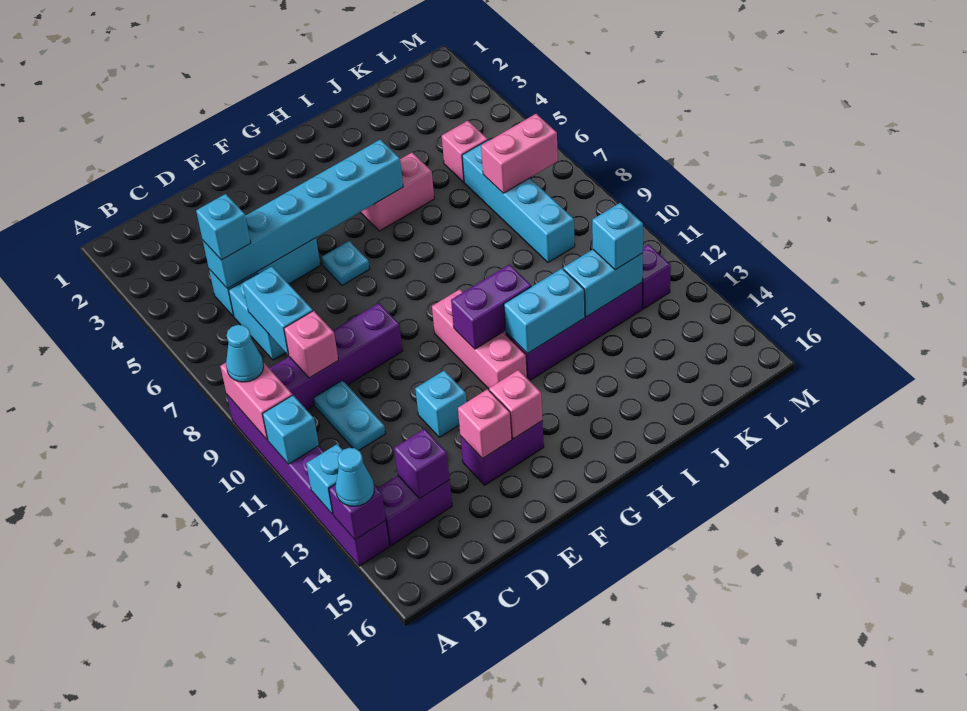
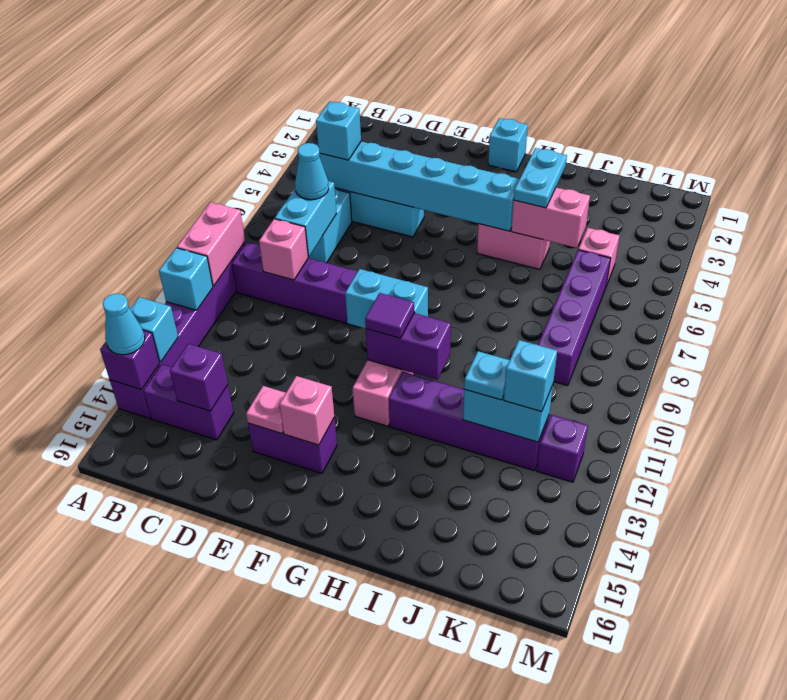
cyan 1x1 cone [226,325,264,382] -> cyan 1x1 cone moved to [295,143,329,200]
cyan 1x2 plate [313,380,385,450] -> cyan 1x2 plate moved to [514,148,567,208]
cyan 1x1 brick [415,371,467,437] -> cyan 1x1 brick moved to [488,118,528,172]
pink 1x1 brick [458,389,512,459] -> pink 1x1 plate [246,386,286,434]
cyan 1x1 plate [322,241,370,285] -> cyan 1x1 plate moved to [464,351,510,400]
none -> purple 1x1 tile [365,293,414,338]
cyan 1x2 brick [504,269,585,354] -> cyan 1x2 brick moved to [345,269,428,329]
cyan 1x4 brick [462,140,575,263] -> purple 1x4 brick [538,250,611,386]
pink 1x2 brick [481,114,558,193] -> pink 1x2 brick moved to [511,187,590,248]

